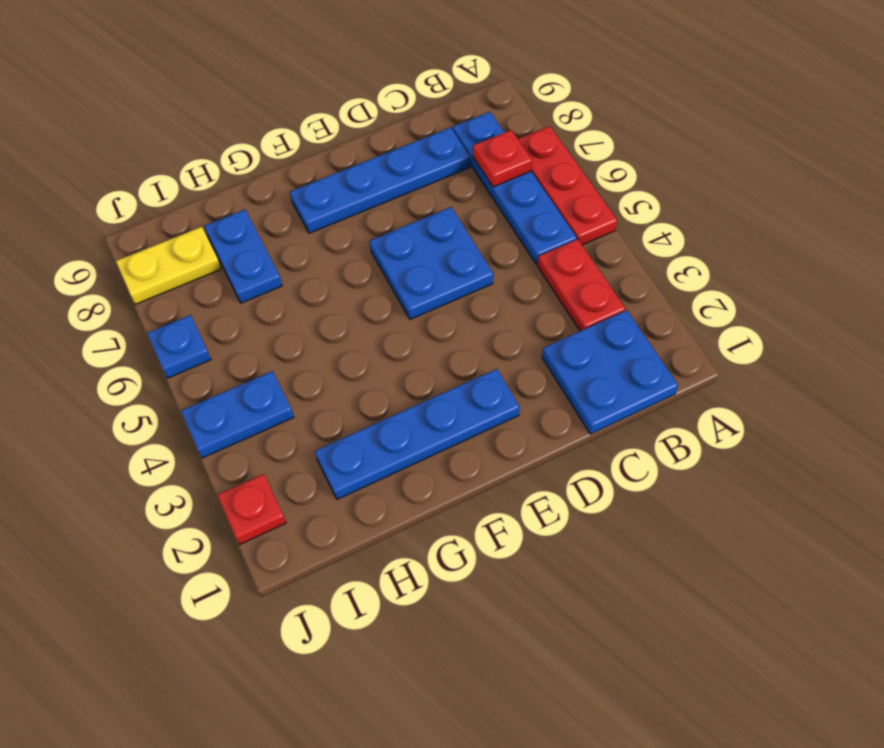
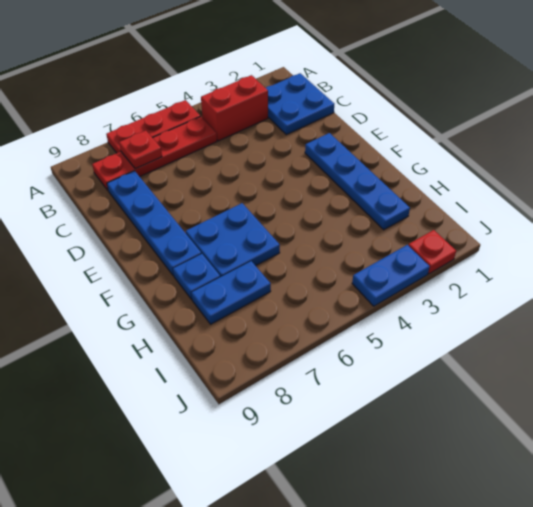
red 1x2 plate [538,239,625,331] -> red 1x2 brick [201,75,268,141]
blue 1x4 plate [453,112,577,265] -> red 1x4 plate [92,117,217,190]
blue 2x2 plate [369,207,493,320] -> blue 2x2 plate moved to [186,203,280,277]
blue 1x2 plate [181,371,294,458] -> blue 1x2 plate turned to [352,245,430,306]
yellow 1x2 plate [116,227,221,304] -> none
blue 1x1 plate [147,315,211,378] -> blue 1x1 plate moved to [173,254,220,299]

